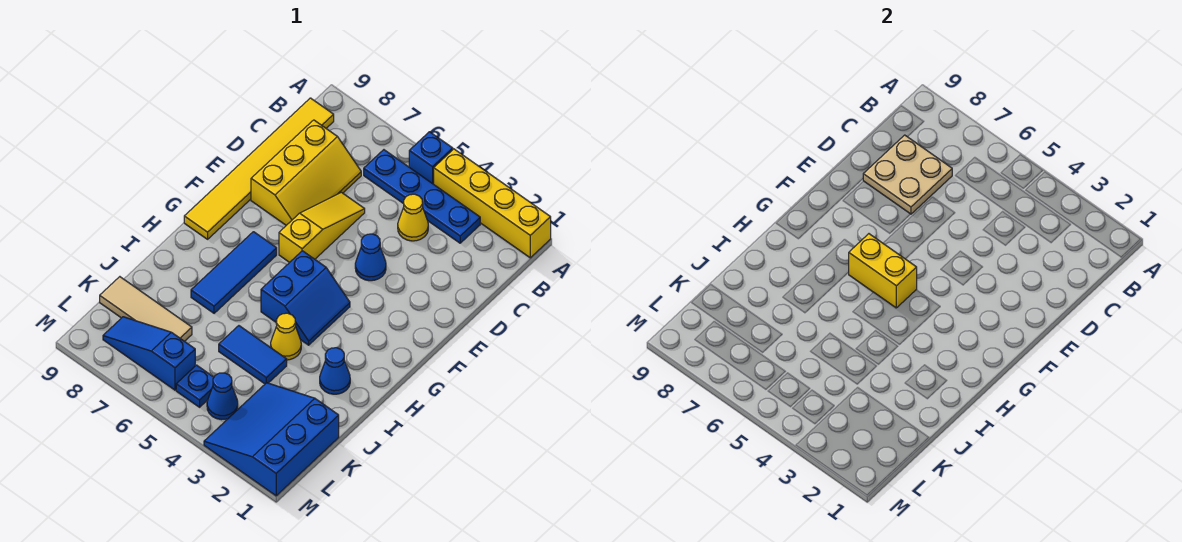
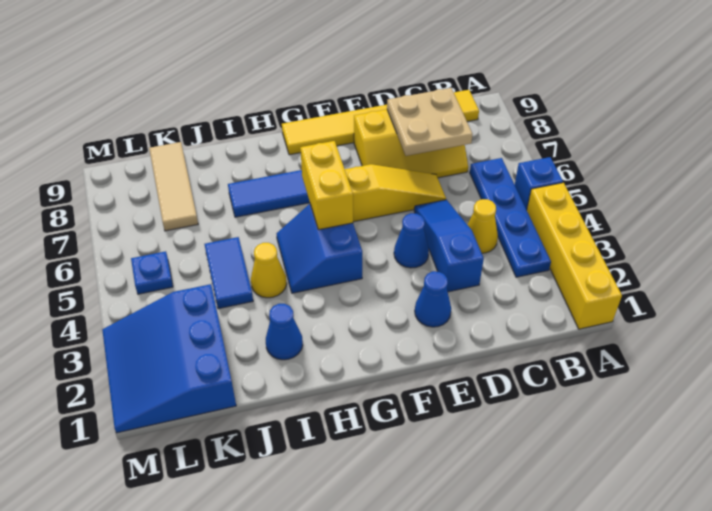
blue 2x2 slope [261,251,350,345] -> blue 2x2 slope turned to [276,204,362,293]
blue 3x3 slope [204,383,339,496] -> blue 3x3 slope turned to [102,284,236,433]
blue 1x1 cone [207,373,238,420] -> blue 1x1 cone moved to [415,271,451,327]
blue 1x3 slope [103,317,195,390] -> blue 1x3 slope moved to [414,200,484,292]

